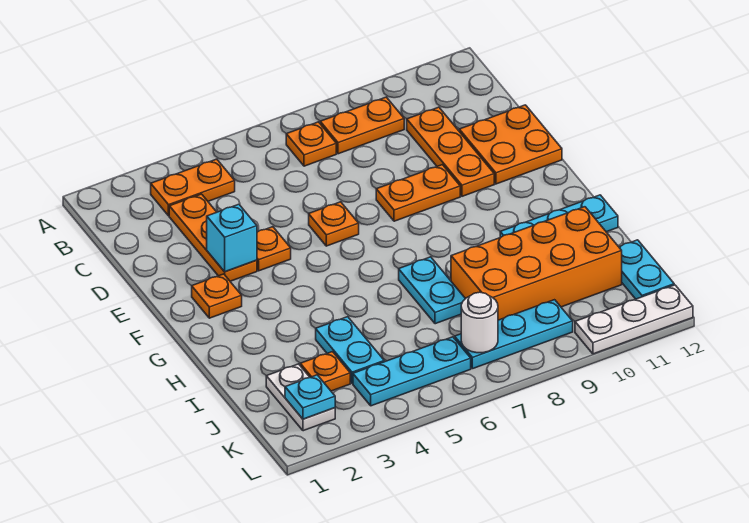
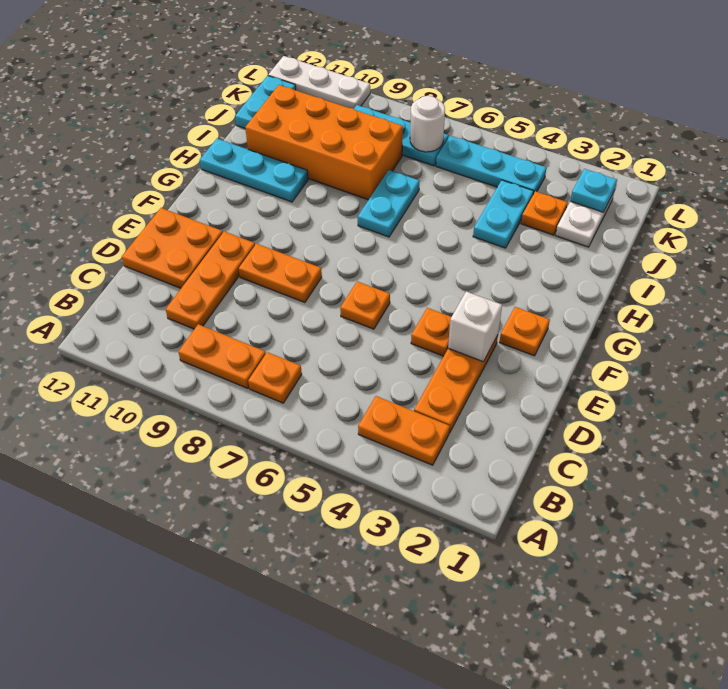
cyan 1x1 brick [207,204,257,272] -> white 1x1 brick [448,292,502,362]

